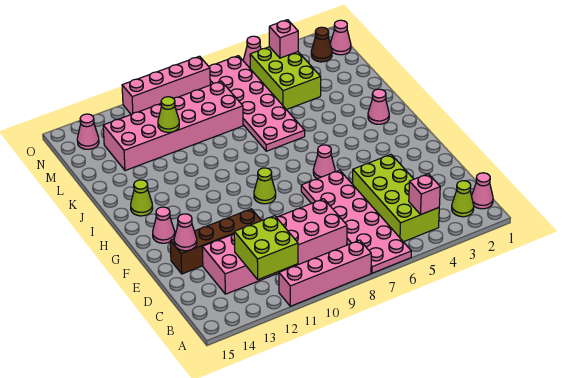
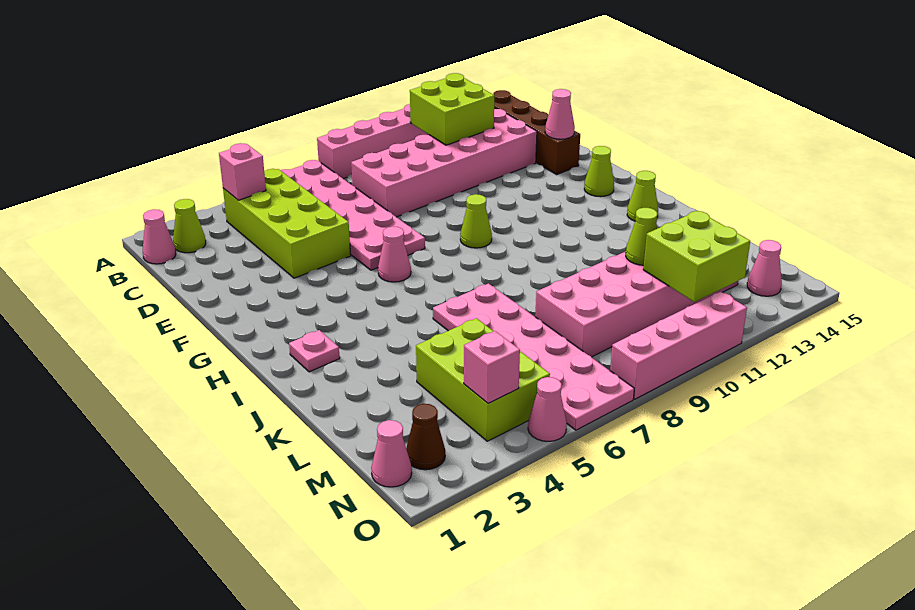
brown 1x4 brick [170,209,261,274] -> brown 1x4 brick turned to [493,90,580,174]
pink 1x1 cone [153,207,175,243] -> lime 1x1 cone [584,146,614,197]
pink 1x1 cone [368,89,389,124] -> pink 1x1 plate [289,330,340,372]
none -> lime 2x2 brick [643,211,750,302]

